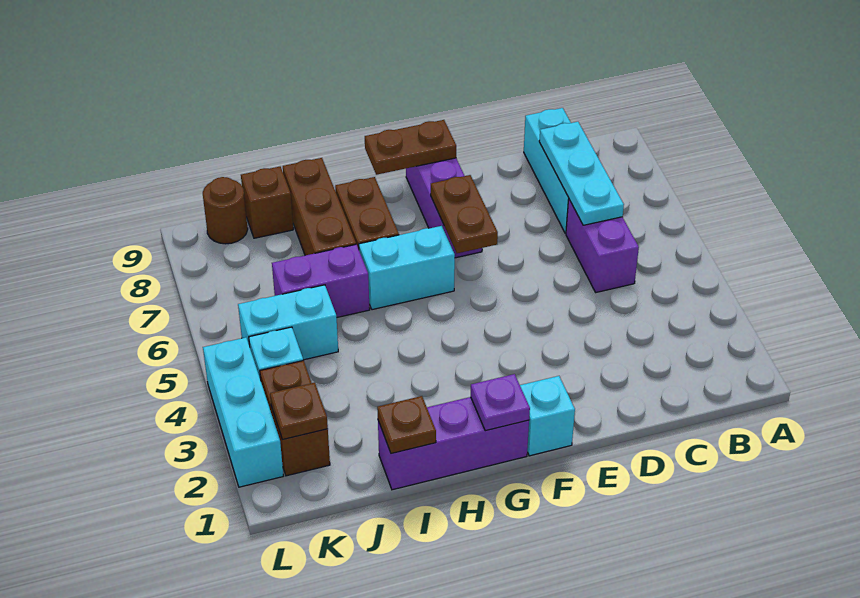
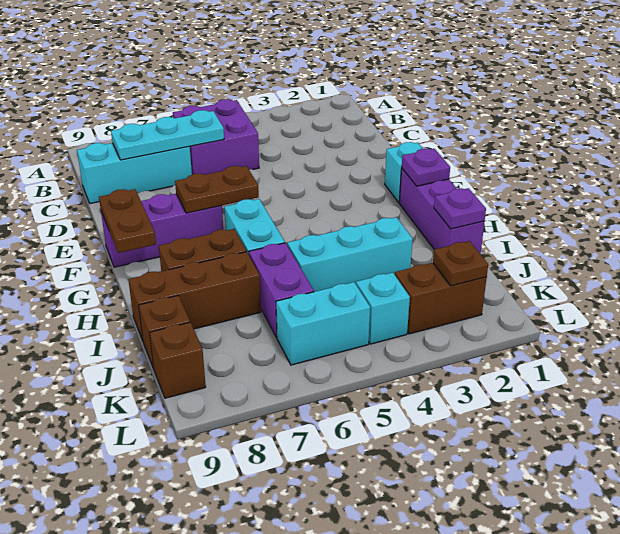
purple 1x2 brick [566,200,639,292] -> purple 2x2 brick [173,99,259,175]
brown 1x1 plate [377,396,436,453] -> purple 1x1 plate [434,188,486,229]
cyan 1x2 brick [238,285,338,360] -> cyan 1x2 brick turned to [276,282,370,365]
brown 1x1 round brick [203,177,248,244] -> brown 1x1 brick [150,322,206,398]
cyan 1x3 brick [203,337,283,487] -> cyan 1x3 brick moved to [287,217,413,292]

